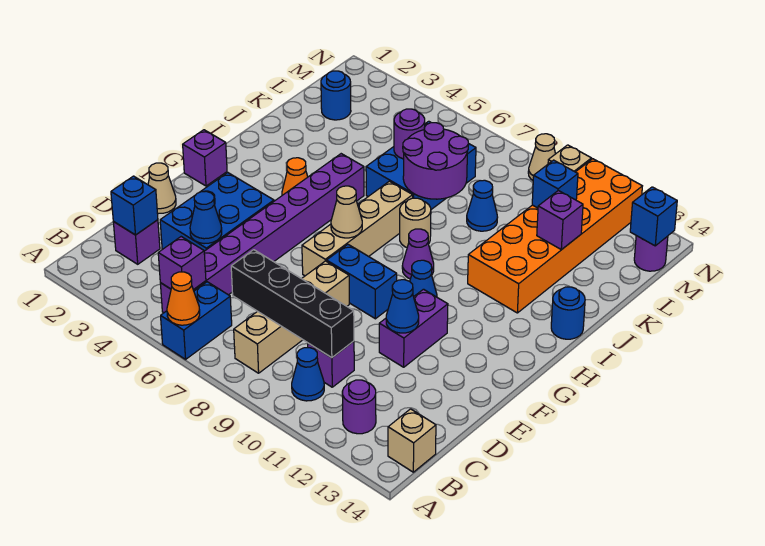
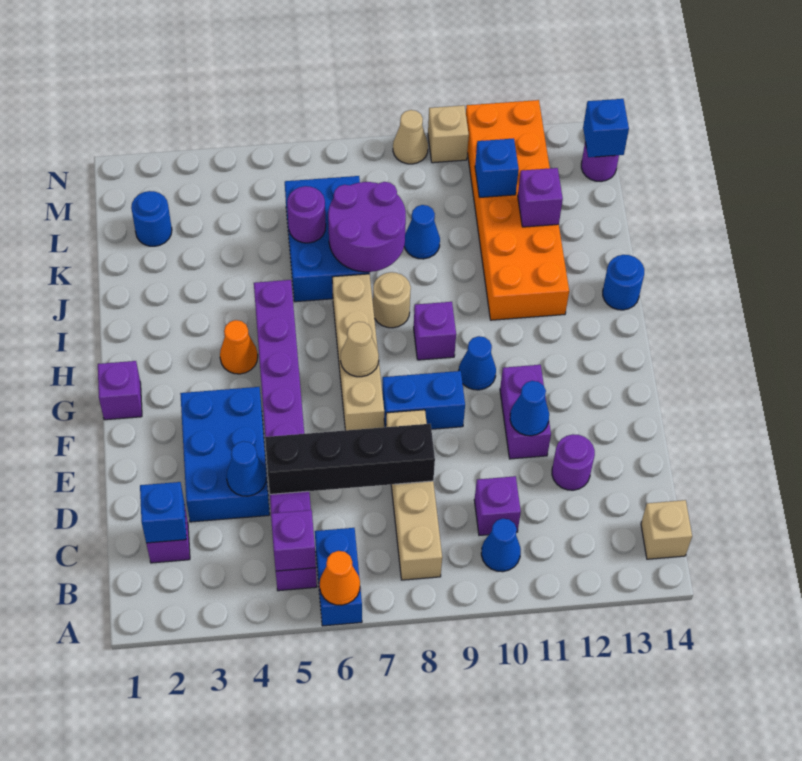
purple 1x1 round brick [342,380,376,434] -> purple 1x1 round brick moved to [552,434,595,490]
black 1x4 brick [231,250,354,358] -> black 1x4 brick moved to [265,424,435,494]
tan 1x1 cone [148,163,176,213] -> none
purple 1x1 cone [402,229,434,279] -> purple 1x1 brick [414,302,456,360]

